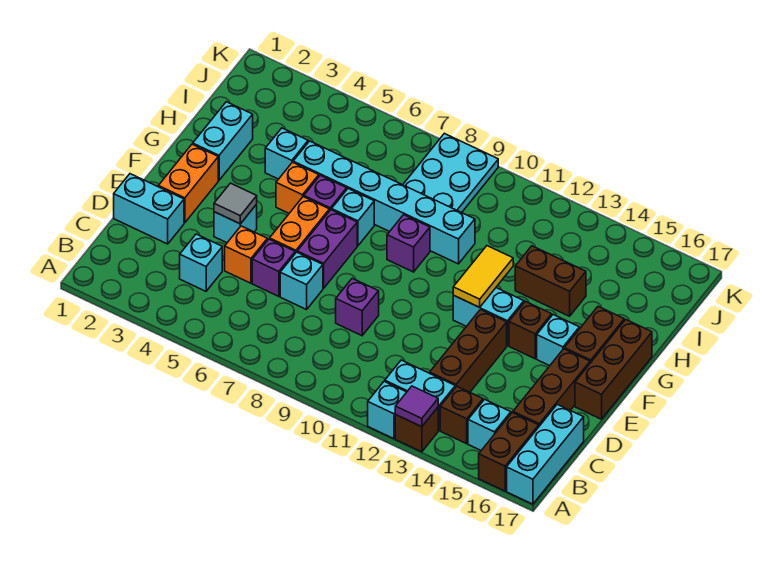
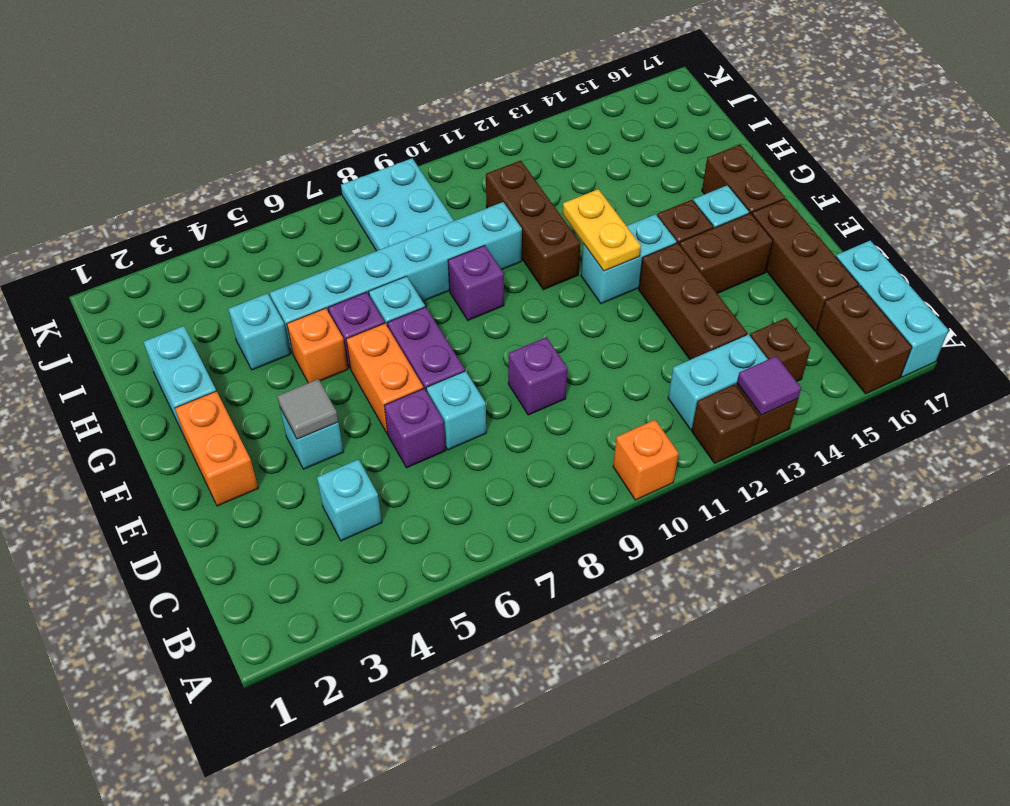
cyan 1x1 brick [368,381,406,439] -> brown 1x1 brick [692,384,759,463]
cyan 1x1 brick [468,399,511,450] -> none
cyan 1x2 brick [114,174,184,244] -> none
orange 1x1 brick [225,226,267,283] -> orange 1x1 brick moved to [613,420,679,500]
brown 1x3 brick [575,320,652,419] -> brown 1x3 brick moved to [486,160,580,290]
yellow 1x2 tile [453,246,513,307] -> yellow 1x2 plate [563,189,641,271]
brown 1x2 brick [515,246,586,316] -> brown 1x2 brick moved to [679,213,773,293]

